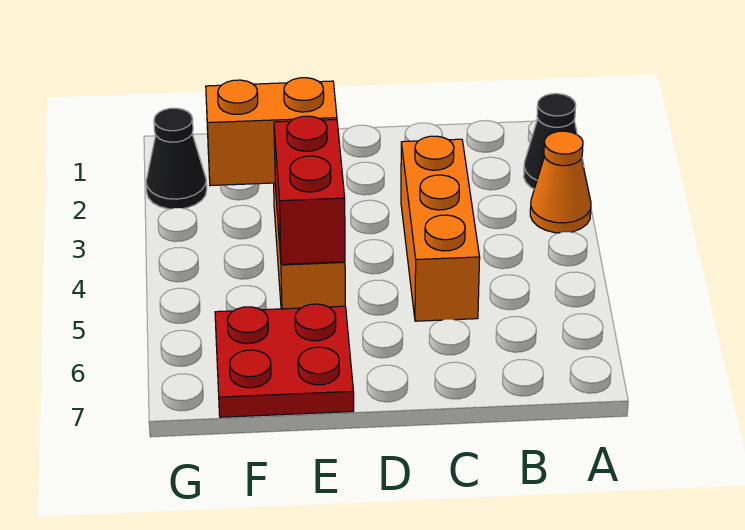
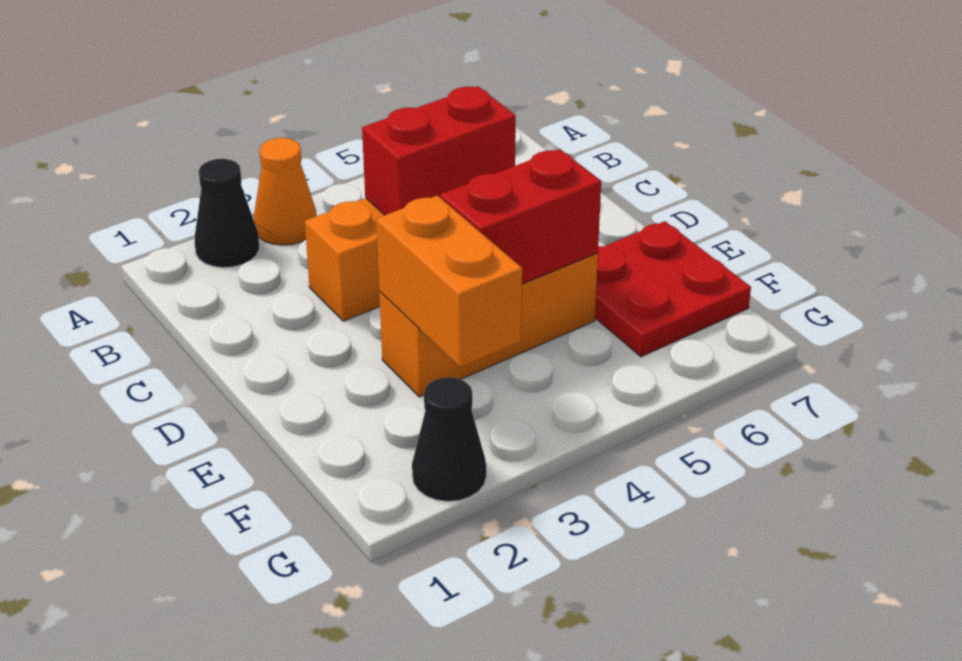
none -> red 1x2 brick [362,86,516,215]

